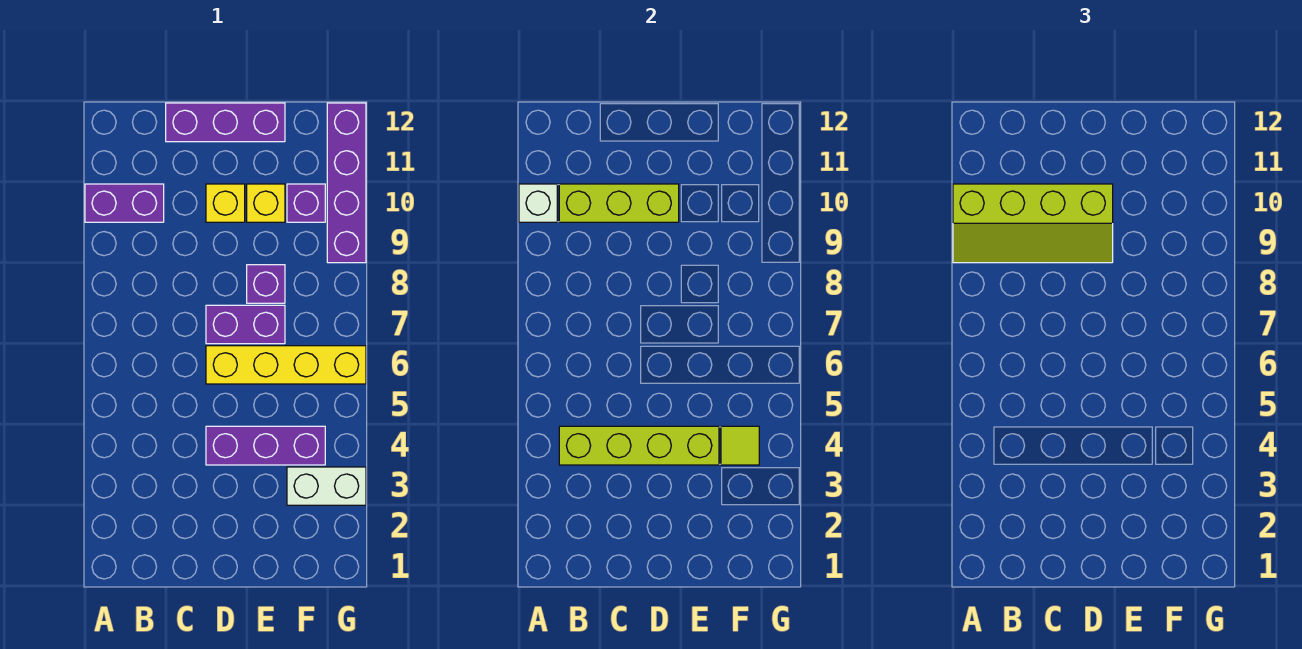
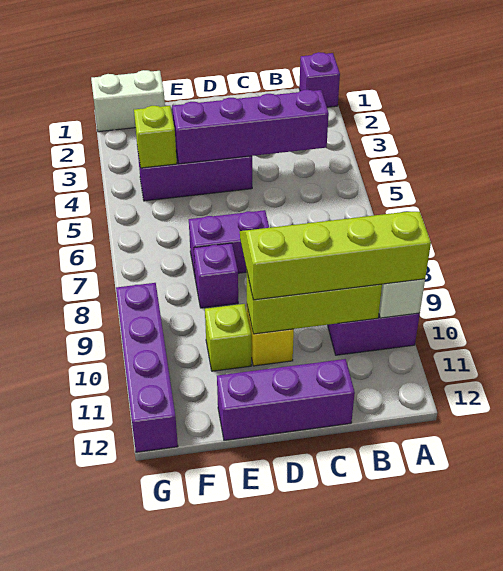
lime 1x4 brick [559,426,719,465] -> purple 1x4 brick [172,90,329,164]
yellow 1x4 brick [206,346,366,384] -> none
yellow 1x1 brick [247,184,285,222] -> lime 1x1 brick [205,304,251,371]
white 1x2 brick [287,467,366,505] -> white 1x2 brick moved to [91,70,165,132]
lime 1x1 tile [721,426,759,465] -> lime 1x1 brick [134,106,177,168]
purple 1x1 brick [287,184,325,222] -> purple 1x1 brick moved to [299,52,340,107]

